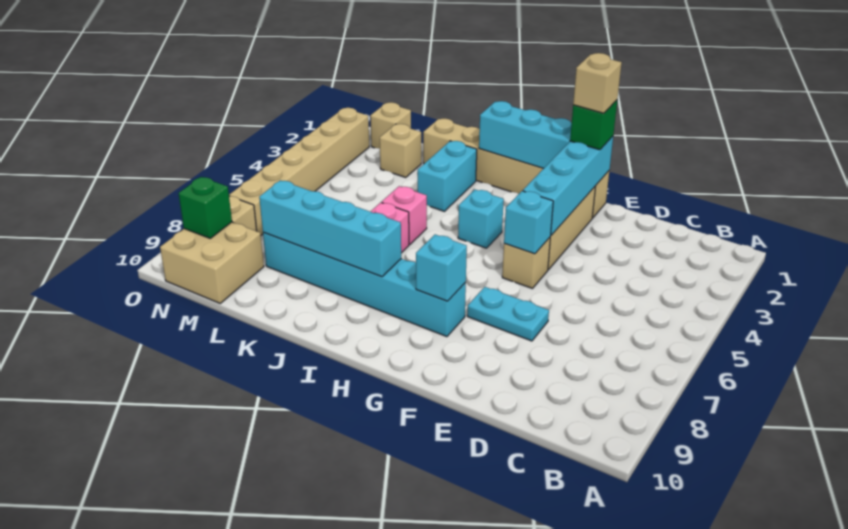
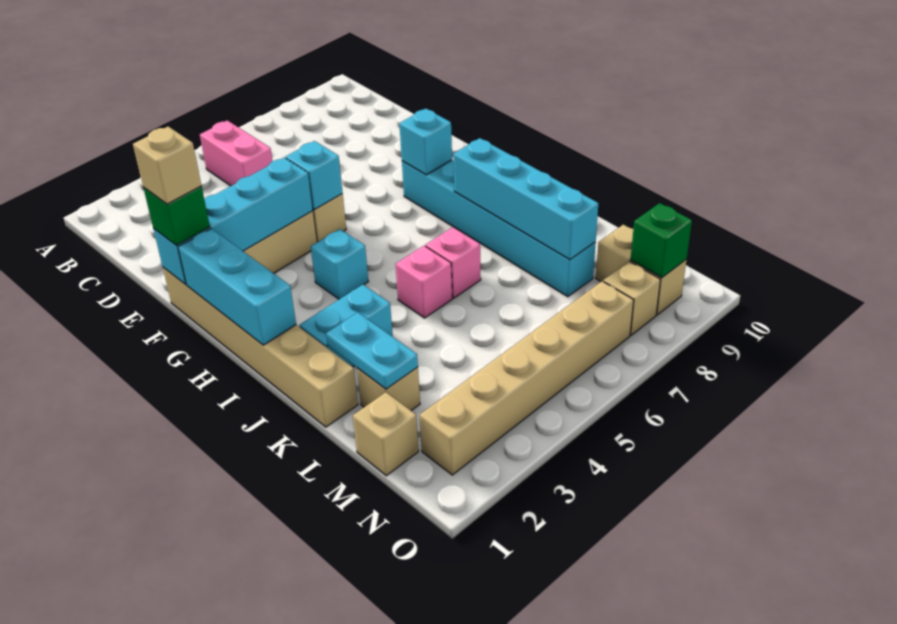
none -> pink 1x2 brick [200,120,272,186]
cyan 1x2 plate [467,287,549,341] -> cyan 1x2 plate moved to [326,312,418,389]
tan 2x2 brick [160,222,264,303] -> tan 1x2 brick [596,225,686,315]

